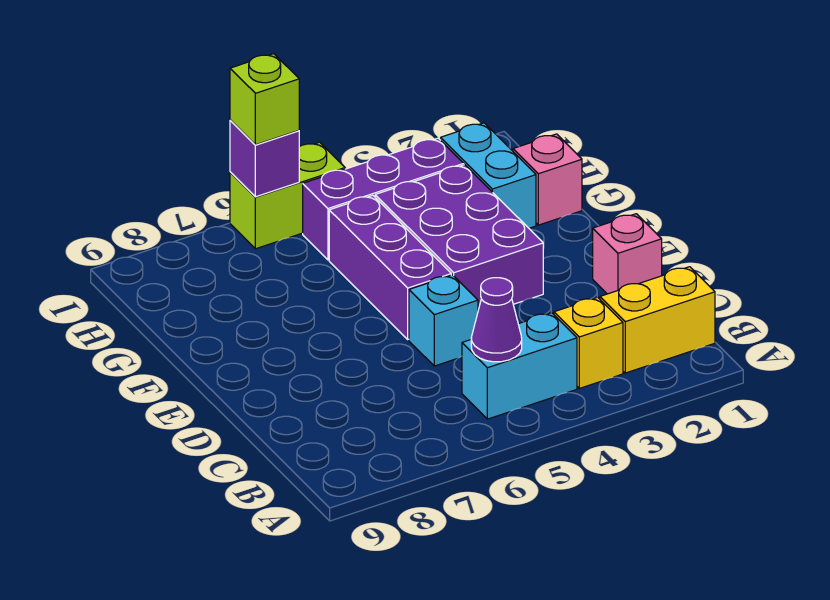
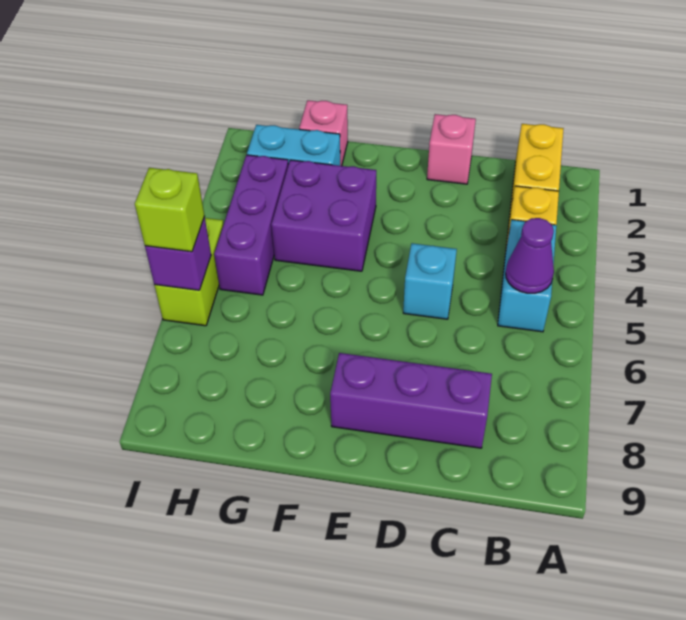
purple 2x3 brick [375,165,543,310] -> purple 2x2 brick [271,160,376,271]
purple 1x3 brick [329,195,451,339] -> purple 1x3 brick moved to [330,353,492,448]

